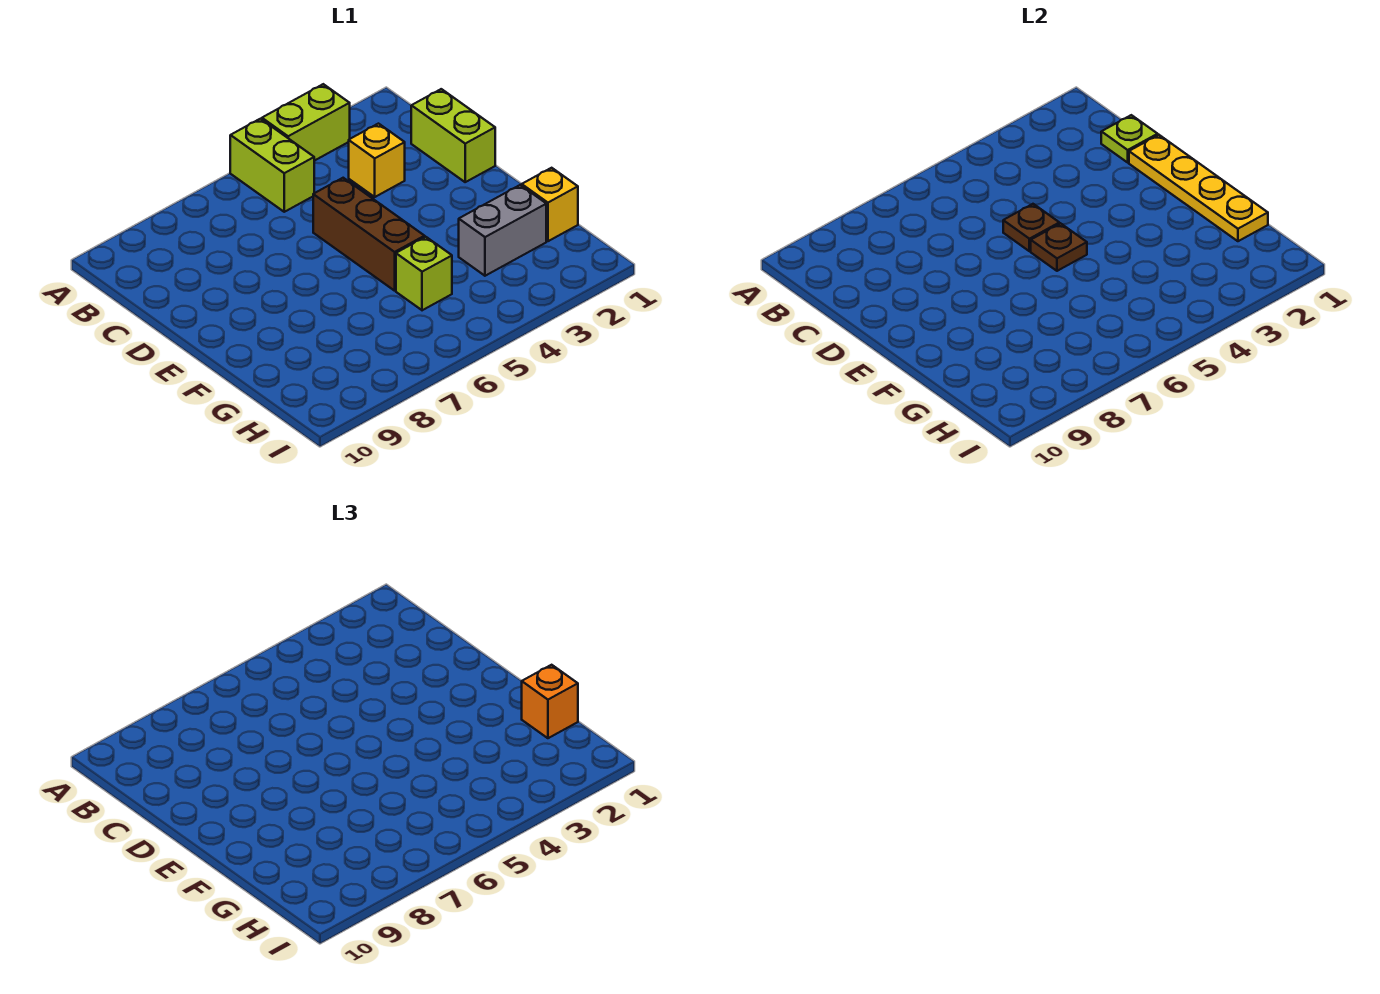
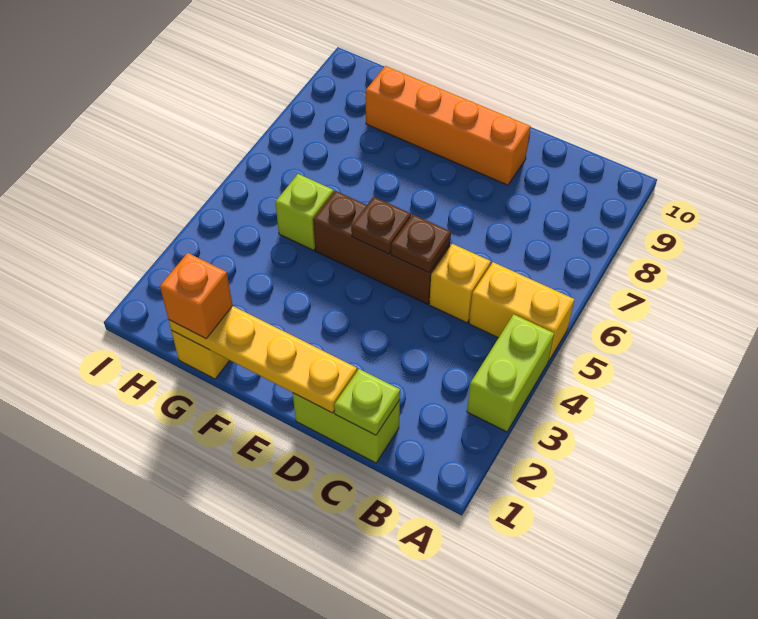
lime 1x2 brick [230,119,314,212] -> yellow 1x2 brick [469,262,574,361]
yellow 1x1 brick [349,124,405,197] -> yellow 1x1 brick moved to [429,244,491,323]
none -> orange 1x4 brick [366,66,531,185]
grey 1x2 brick [459,185,546,276] -> none

